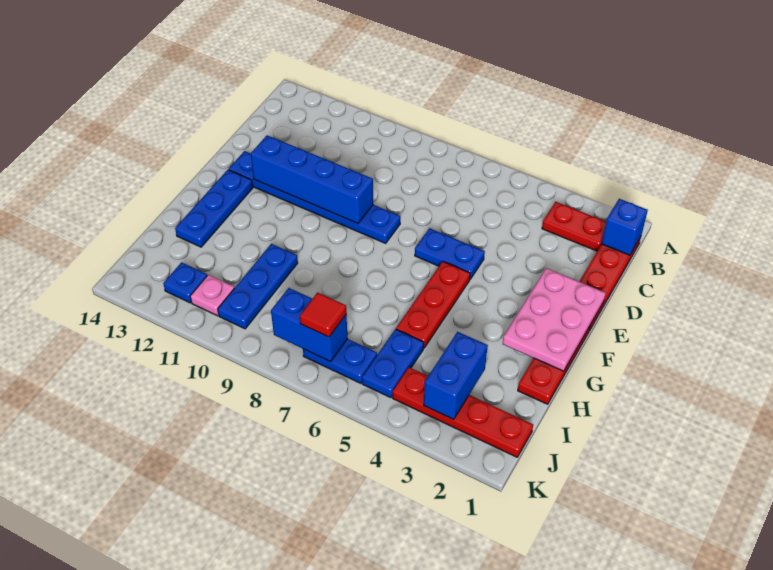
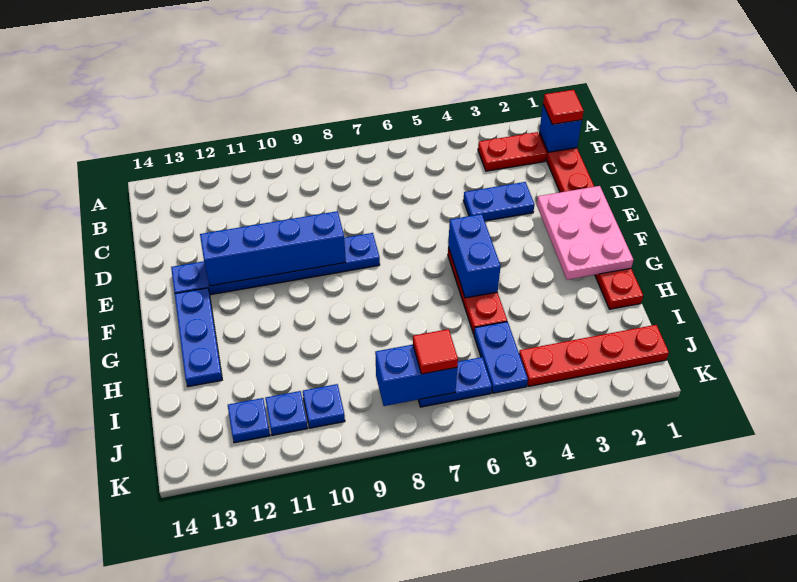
none -> red 1x1 tile [543,90,584,124]
blue 1x2 plate [415,228,485,279] -> blue 1x2 plate moved to [463,182,534,221]
blue 1x3 plate [218,244,298,329] -> blue 1x1 plate [303,384,345,428]
blue 1x2 brick [424,332,488,419] -> blue 1x2 brick moved to [448,214,501,298]
pink 1x1 plate [190,275,234,316] -> blue 1x1 plate [265,391,308,435]

